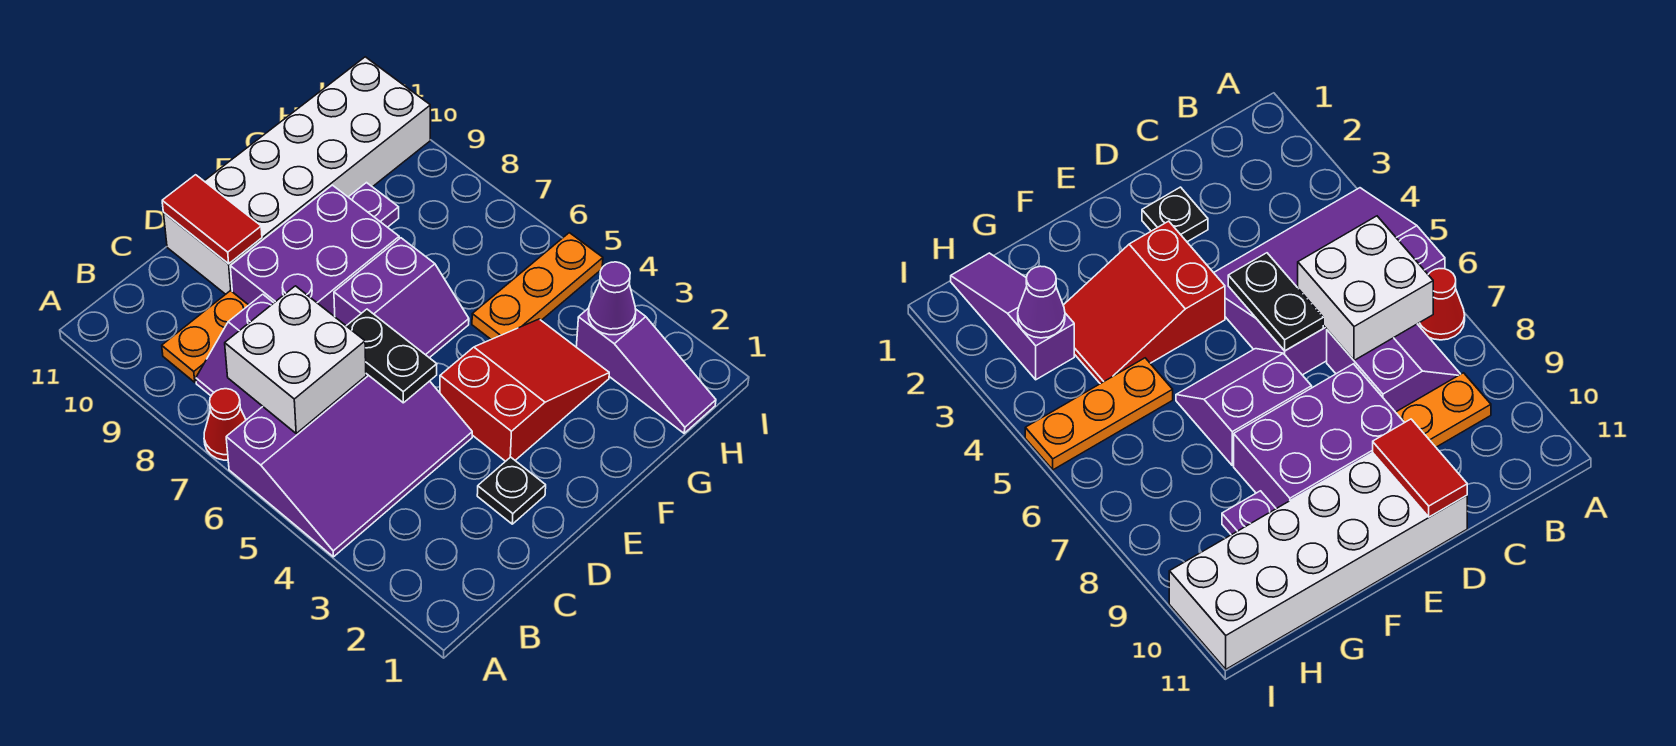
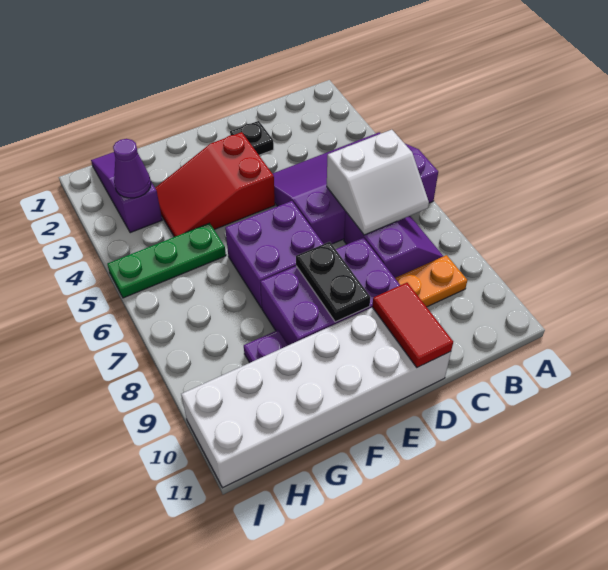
red 1x1 cone [204,389,246,460] -> none
white 2x2 brick [225,286,366,433] -> white 2x2 slope [327,130,429,235]
black 1x2 plate [347,309,437,403] -> black 1x2 plate moved to [296,242,370,322]
purple 2x2 slope [334,238,469,358] -> purple 2x2 brick [225,201,323,308]
orange 1x3 plate [472,233,603,339] -> green 1x3 plate [107,223,226,298]

